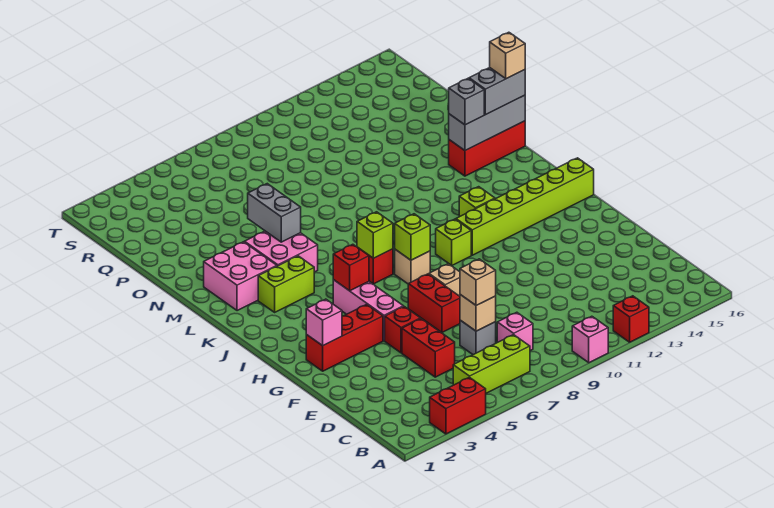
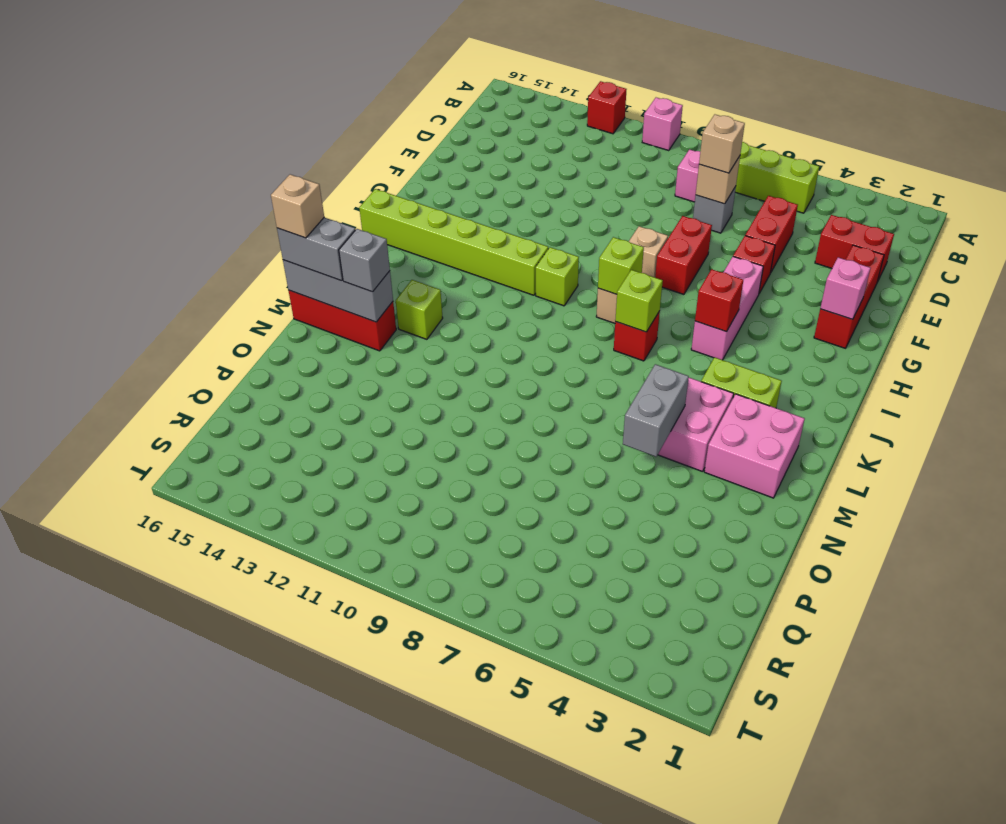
red 1x2 brick [430,377,486,434] -> red 1x2 brick moved to [815,215,894,282]
red 1x3 brick [306,305,383,371] -> red 1x3 brick turned to [814,245,884,348]
lime 1x1 brick [459,187,495,217] -> lime 1x1 brick moved to [396,280,443,339]

